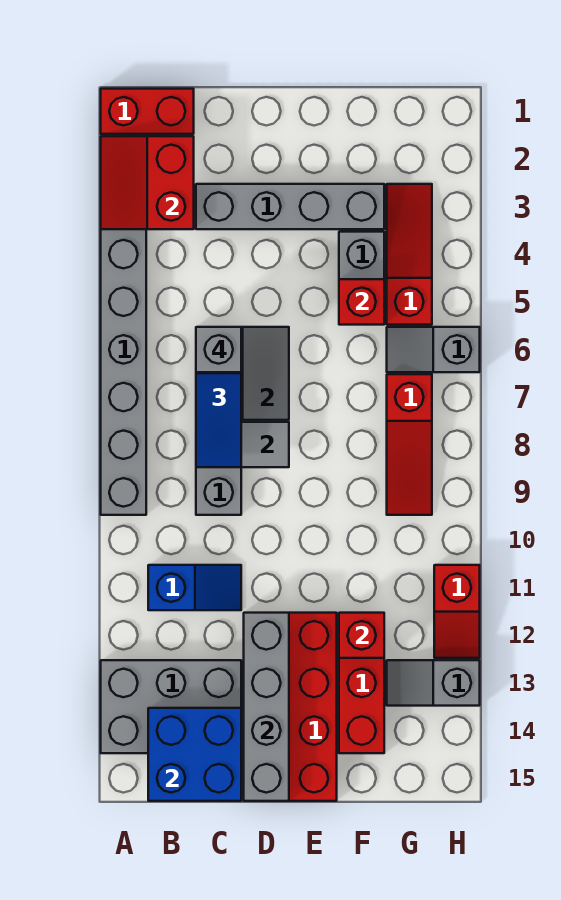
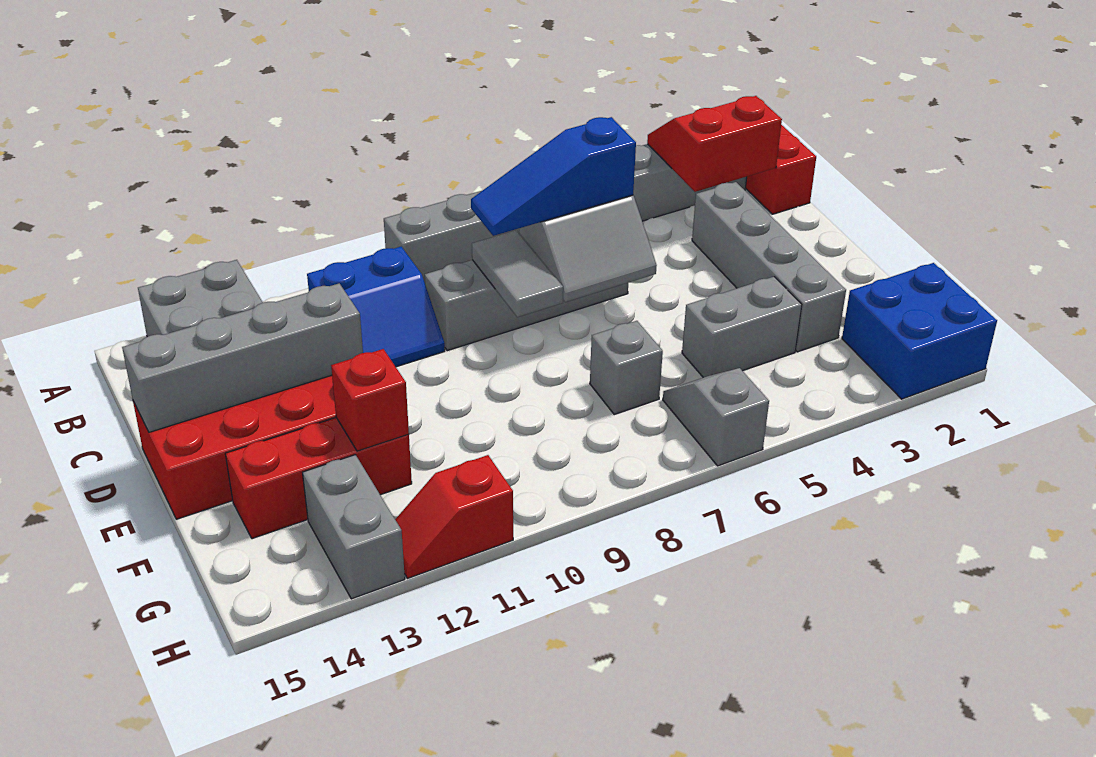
blue 1x2 slope [148,565,241,610] -> blue 2x2 slope [307,247,445,367]
blue 2x2 brick [148,708,241,801] -> blue 2x2 brick moved to [842,263,997,399]
grey 1x1 brick [196,327,241,372] -> grey 1x1 brick moved to [590,321,663,414]
red 1x1 brick [339,279,384,325] -> none
red 1x3 slope [387,184,432,325] -> none
red 1x3 slope [387,374,432,515] -> none
grey 1x2 slope [387,660,480,706] -> grey 1x2 brick [302,455,405,599]

